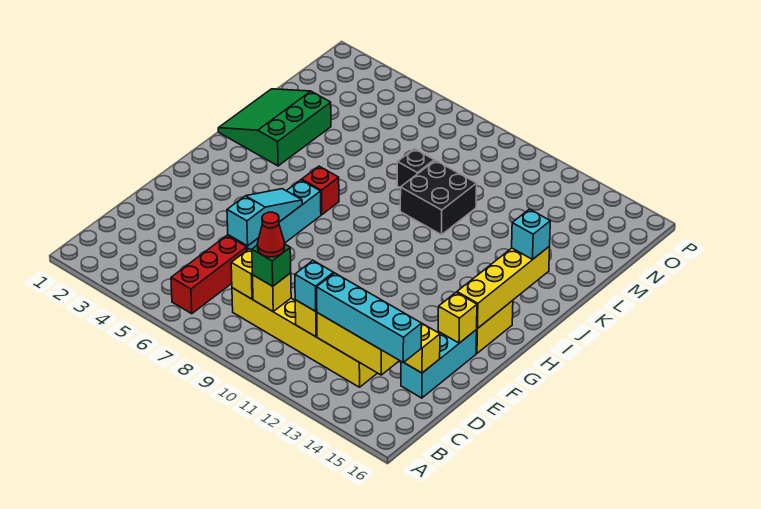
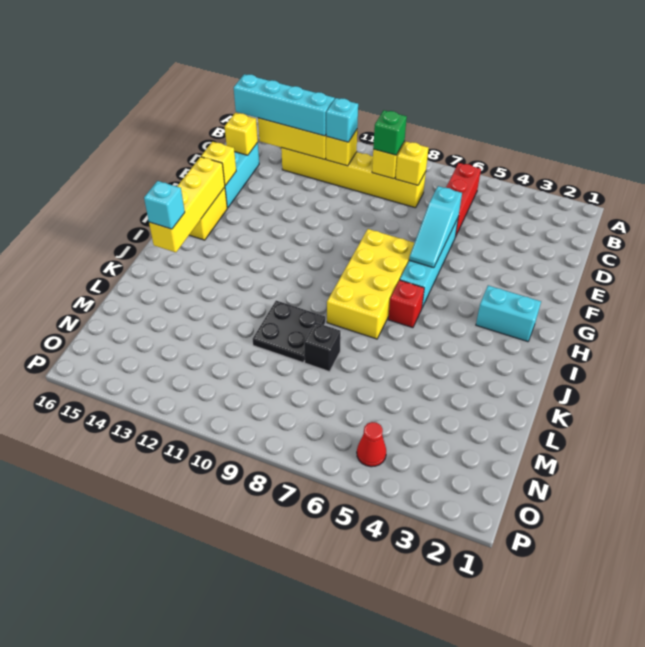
red 1x1 cone [257,212,285,257] -> red 1x1 cone moved to [357,422,386,467]
none -> yellow 2x4 brick [327,229,414,339]
none -> cyan 1x2 brick [476,285,541,342]
green 3x3 slope [218,89,331,166] -> none
black 2x2 brick [400,160,477,235] -> black 2x2 plate [253,301,325,362]

